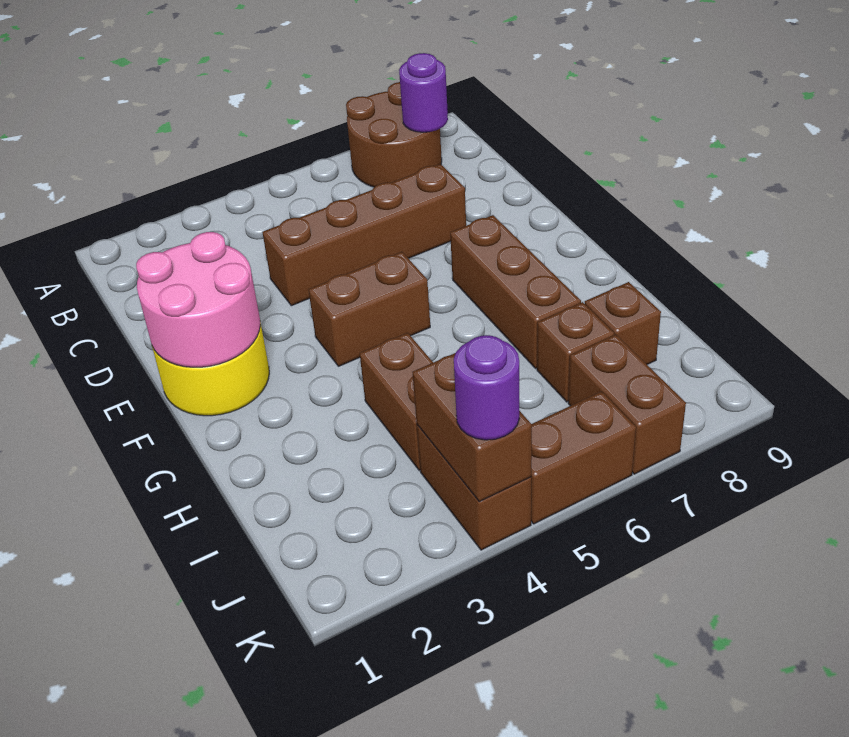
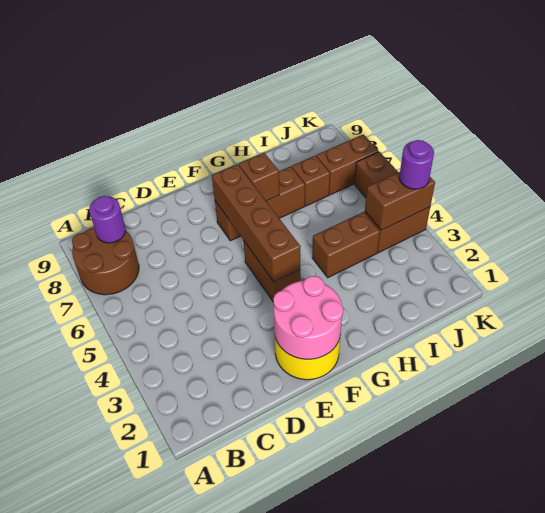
brown 1x4 brick [262,164,466,306] -> brown 1x4 brick moved to [212,164,301,282]
brown 1x1 brick [585,282,661,364] -> brown 1x1 brick moved to [239,153,279,201]

